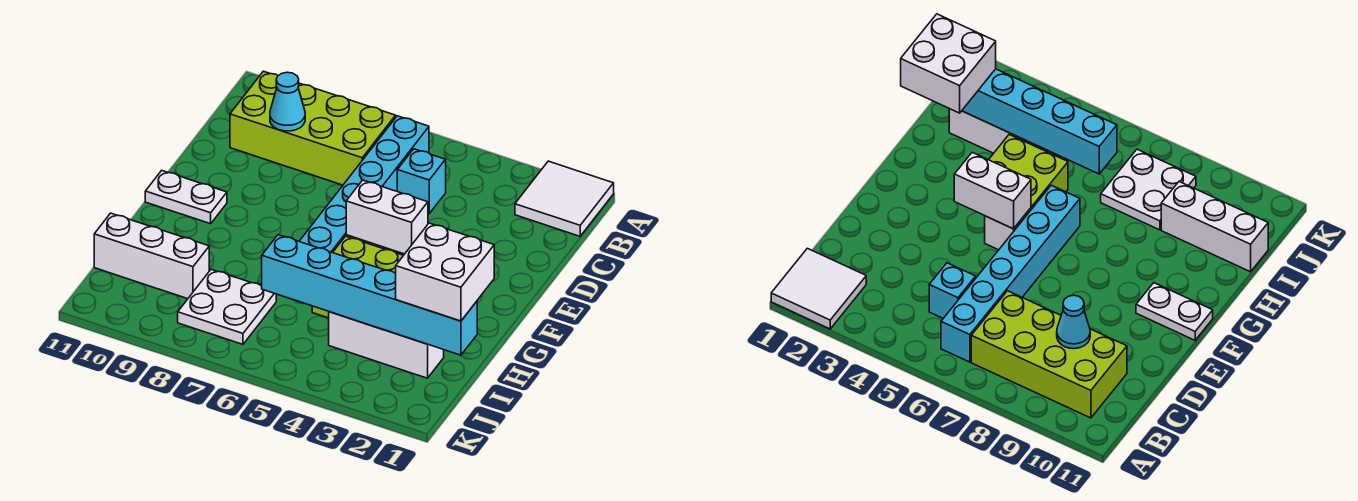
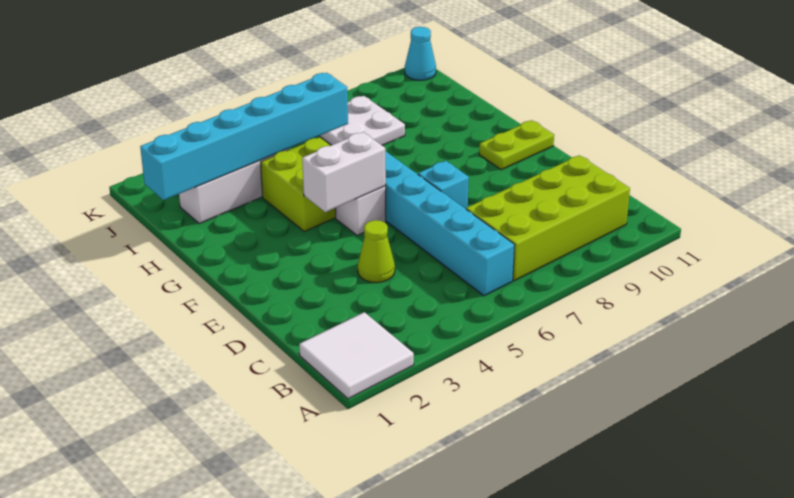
cyan 1x1 brick [397,149,446,214] -> cyan 1x1 brick moved to [418,161,469,209]
cyan 1x1 cone [270,72,305,131] -> cyan 1x1 cone moved to [405,27,436,80]
none -> lime 1x1 cone [358,220,395,283]
white 1x2 plate [145,171,227,224] -> lime 1x2 plate [479,120,554,170]
white 2x2 brick [396,223,494,321] -> none
white 1x3 brick [94,213,209,299] -> none

